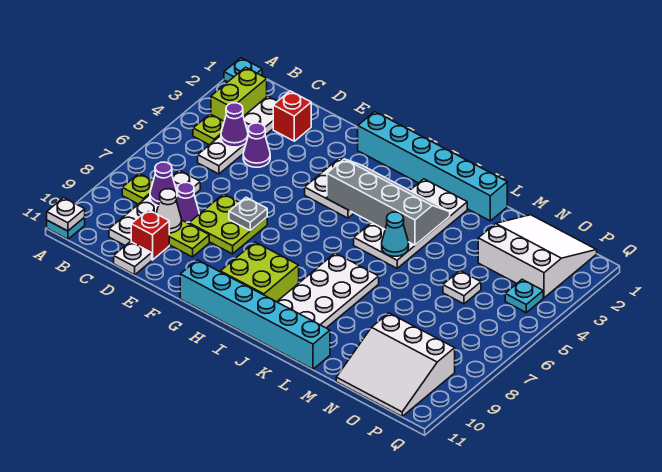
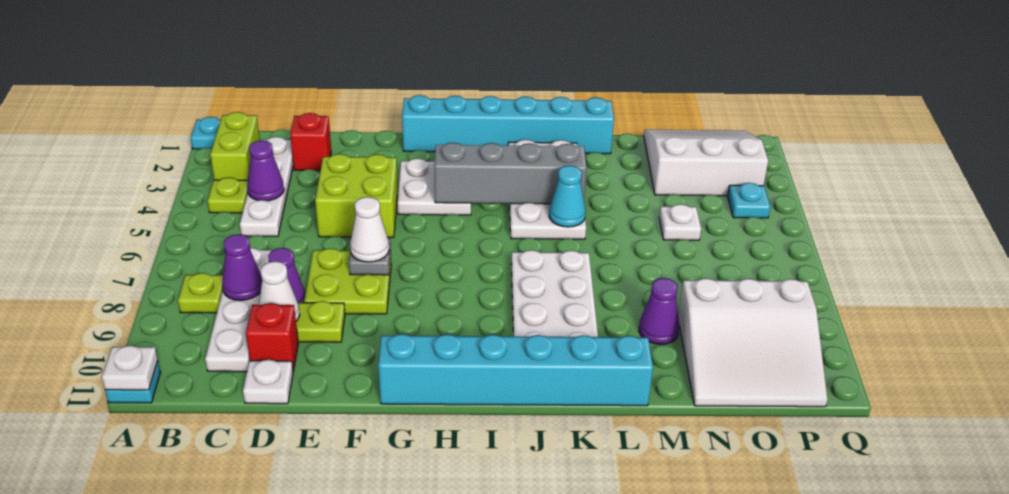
purple 1x1 cone [243,123,270,167] -> purple 1x1 cone moved to [639,278,679,344]
none -> white 1x1 cone [350,197,389,262]
lime 2x2 brick [220,242,299,302] -> lime 2x2 brick moved to [315,154,398,238]

